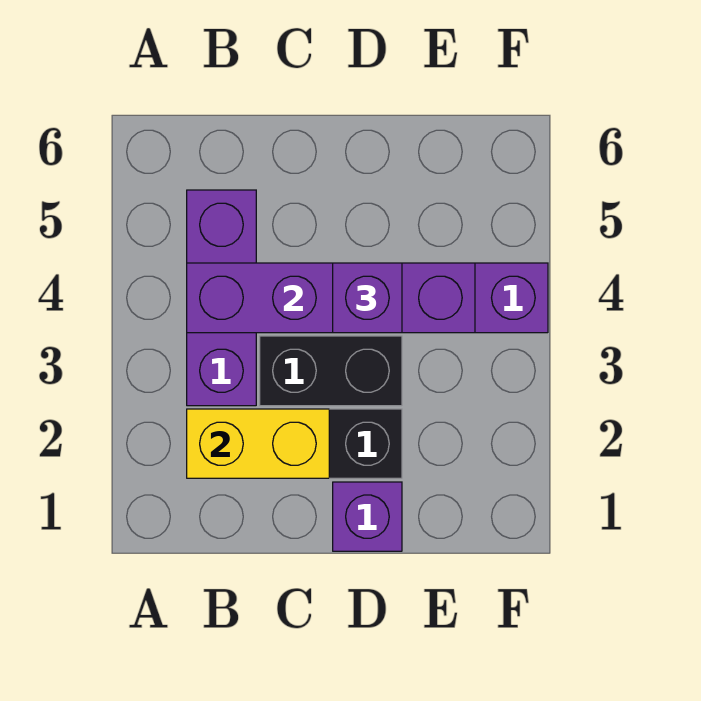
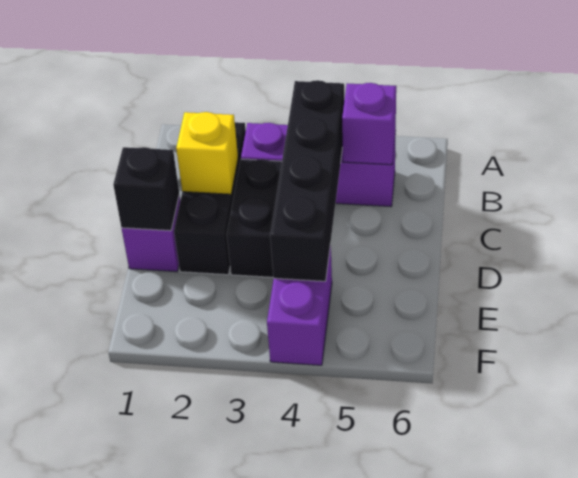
yellow 1x2 brick [187,409,329,478] -> yellow 1x1 brick [176,112,238,194]
purple 1x4 brick [187,263,475,333] -> black 1x4 brick [270,80,344,281]
none -> black 1x1 brick [113,147,179,231]
purple 1x1 brick [333,263,402,333] -> purple 1x1 brick moved to [342,83,396,165]

